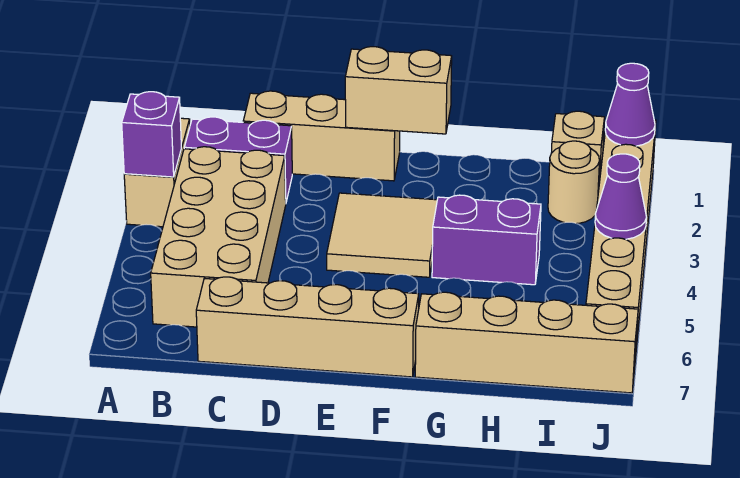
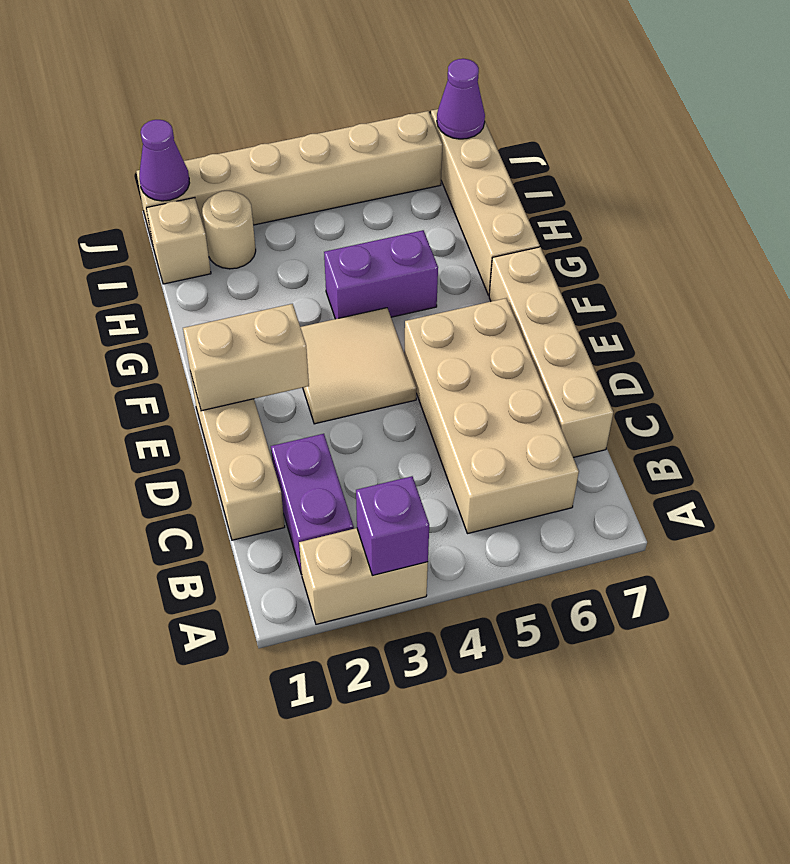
tan 2x4 brick [151,147,286,327] -> tan 2x4 brick turned to [404,298,579,534]
tan 1x2 brick [345,47,452,134] -> tan 1x2 brick turned to [183,304,309,411]
purple 1x2 brick [432,195,541,285] -> purple 1x2 brick turned to [324,230,438,319]
purple 1x1 cone [595,154,646,239] -> purple 1x1 cone moved to [437,59,485,139]

